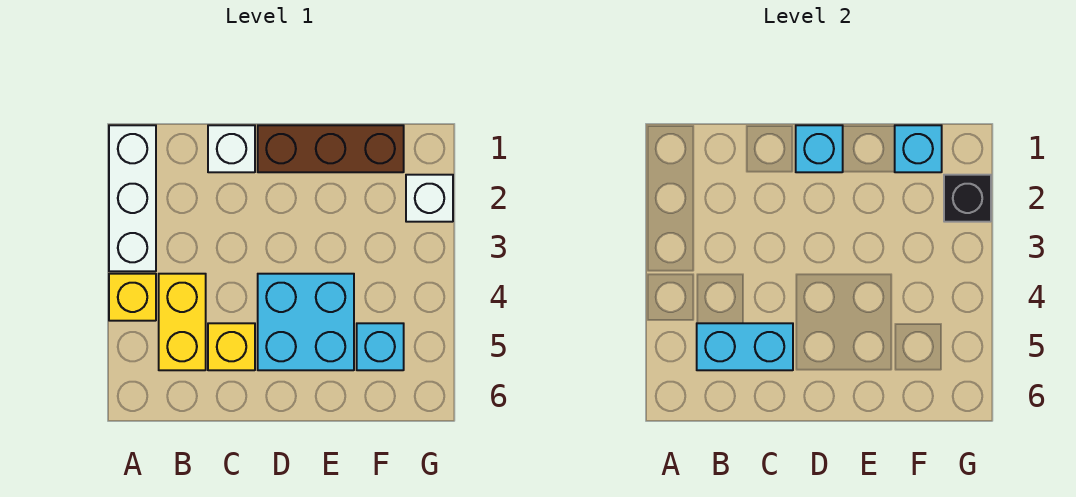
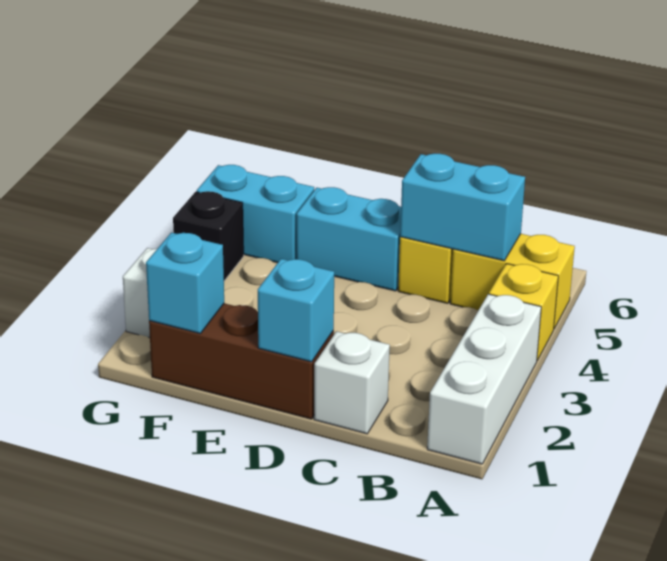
yellow 1x2 brick [159,274,206,370] -> yellow 1x2 brick turned to [450,234,575,328]
cyan 2x2 brick [258,274,354,370] -> cyan 1x2 brick [297,187,401,291]
cyan 1x1 brick [357,323,404,370] -> cyan 1x2 brick [197,165,314,263]
black 1x1 brick [944,175,991,222] -> black 1x1 brick moved to [173,191,244,281]

